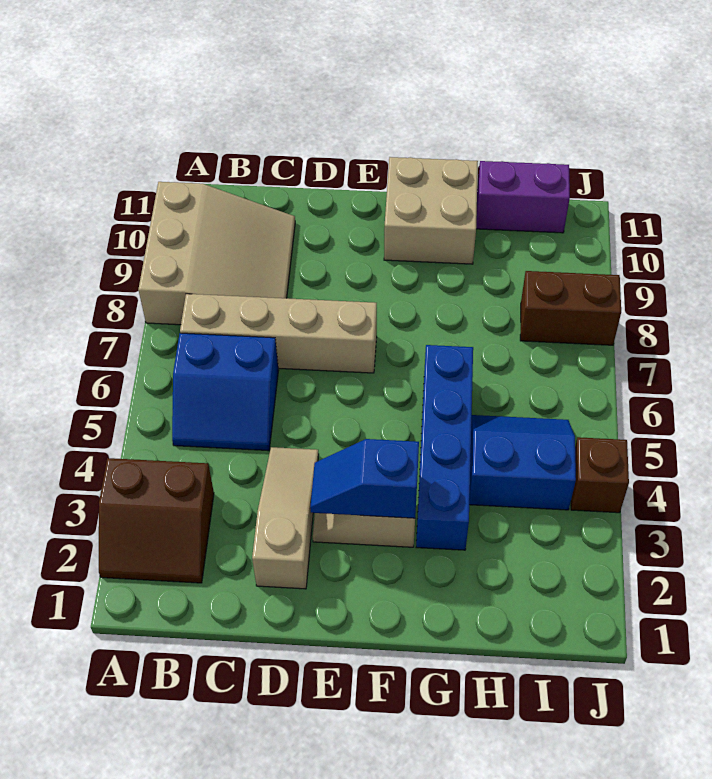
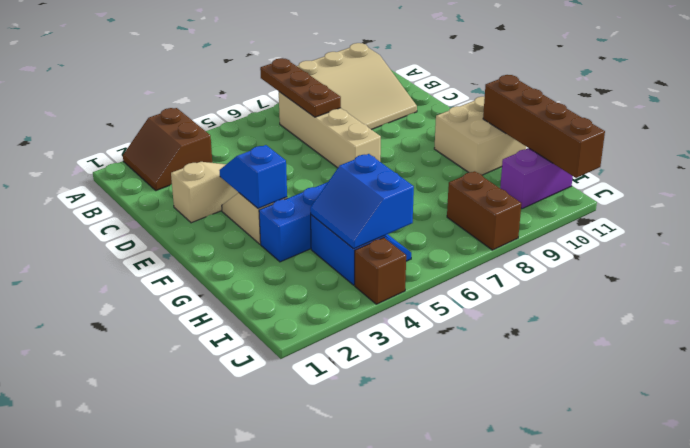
none -> brown 1x3 plate [260,58,341,117]
blue 2x2 slope [172,333,278,451] -> blue 2x2 slope moved to [310,154,414,249]
none -> brown 1x4 brick [483,75,605,178]
purple 1x2 brick [476,161,570,233] -> purple 1x2 brick turned to [500,148,573,209]

